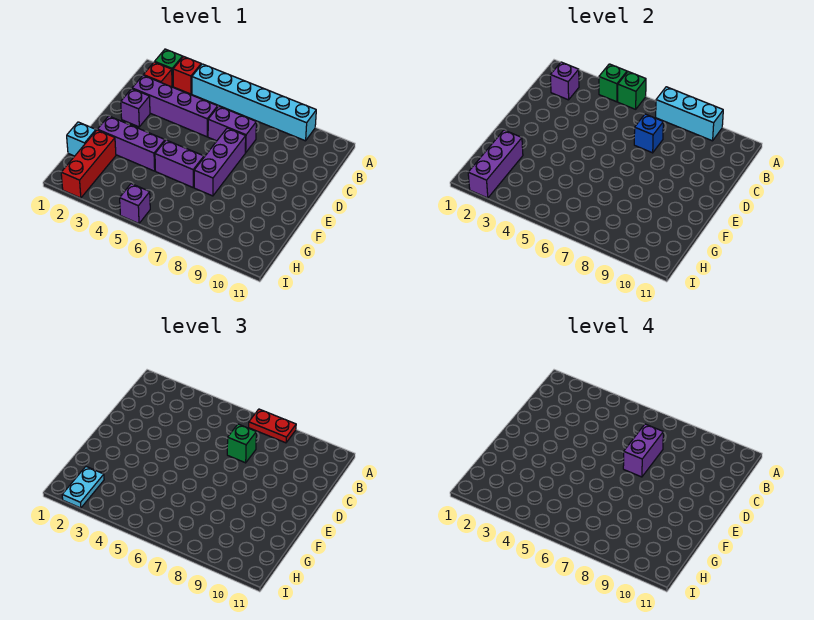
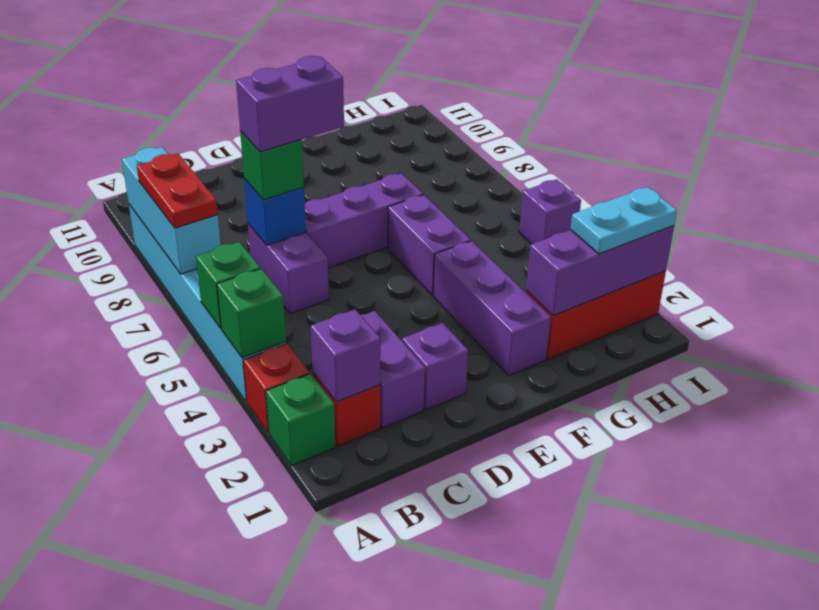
purple 1x4 brick [132,75,218,137] -> purple 1x2 brick [361,311,425,428]
cyan 1x1 brick [67,122,96,156] -> none

